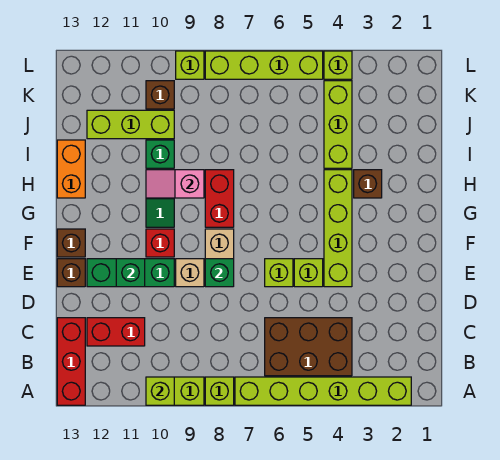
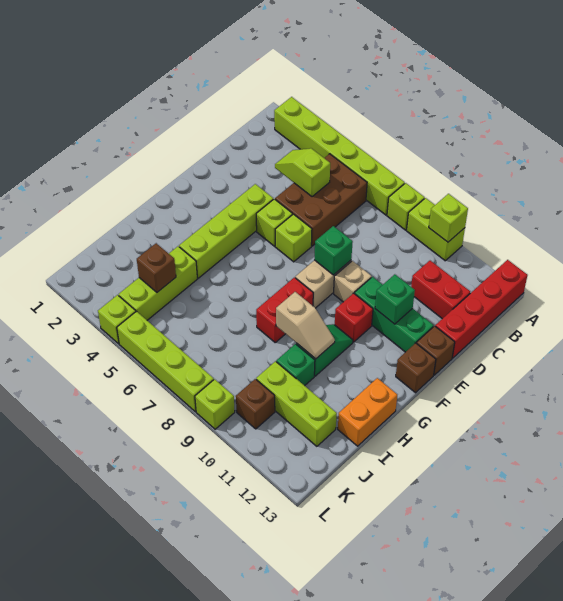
red 1x3 brick [57,318,85,405] -> red 1x4 brick [435,260,528,358]
brown 2x3 brick [265,318,352,376] -> brown 2x3 brick turned to [275,154,367,246]
none -> lime 1x2 slope [275,148,330,197]
brown 1x1 brick [354,170,382,198] -> brown 1x1 brick moved to [137,243,176,292]
pink 1x2 slope [146,170,204,198] -> tan 1x2 slope [276,292,335,359]

